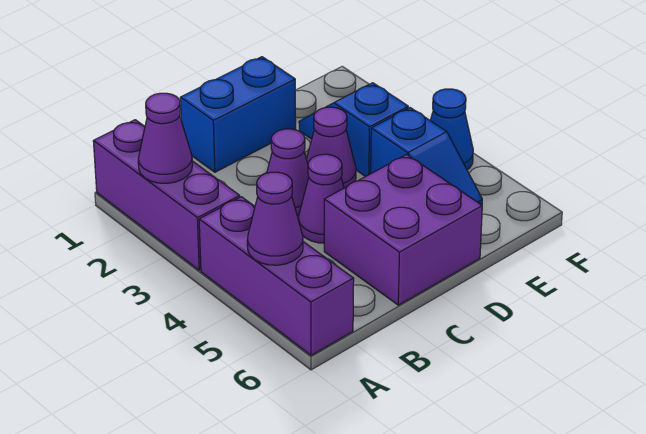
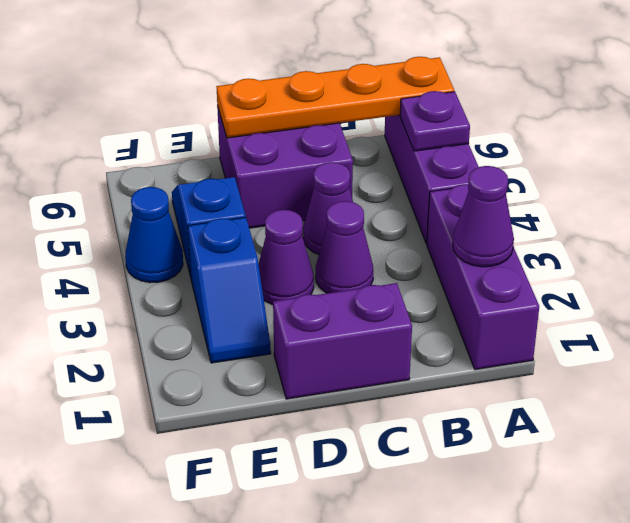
purple 1x1 cone [247,172,303,265] -> purple 1x1 plate [400,91,470,151]
none -> orange 1x4 plate [216,57,454,138]
blue 1x2 brick [180,57,296,172] -> purple 1x2 brick [273,283,412,399]

